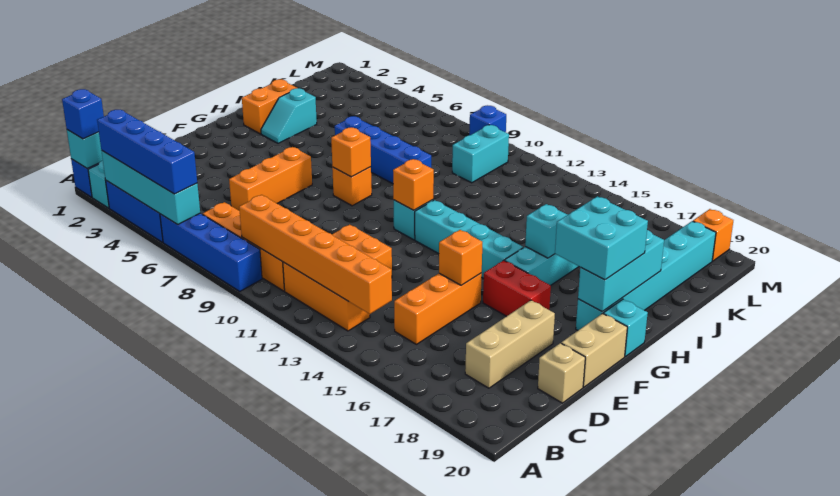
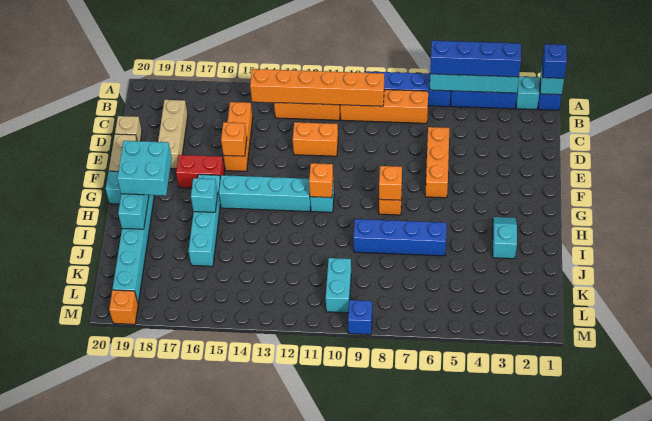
orange 1x2 brick [242,79,297,134] -> none

